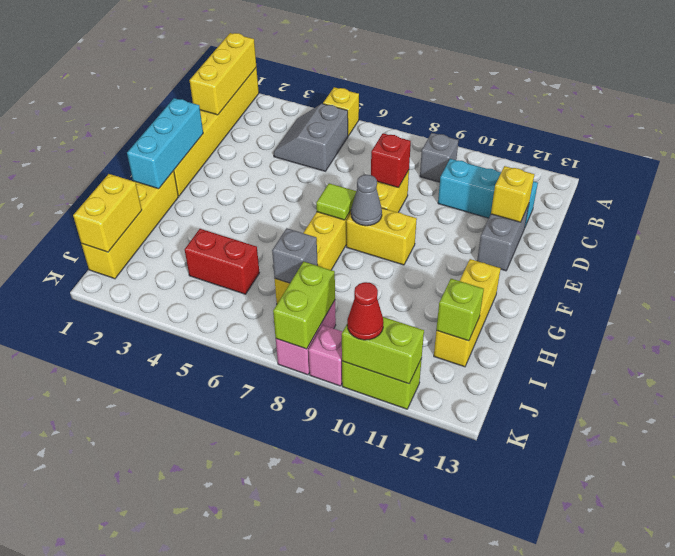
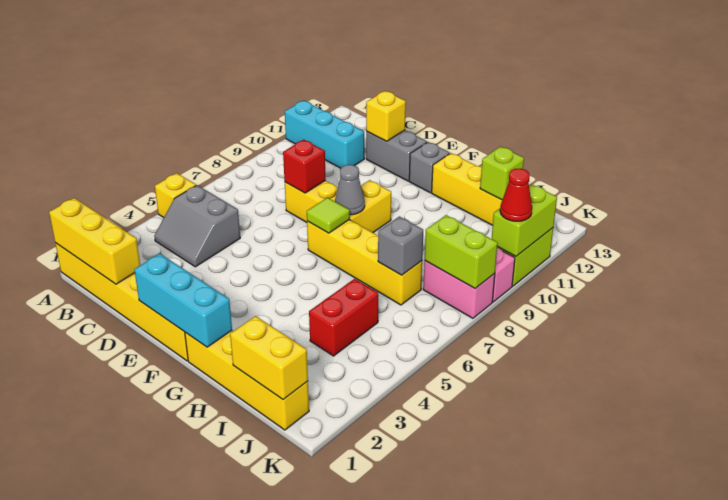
grey 1x1 brick [420,133,458,182] -> grey 1x1 brick moved to [409,142,450,193]
cyan 1x3 brick [438,159,538,227] -> cyan 1x3 brick turned to [285,101,364,168]

